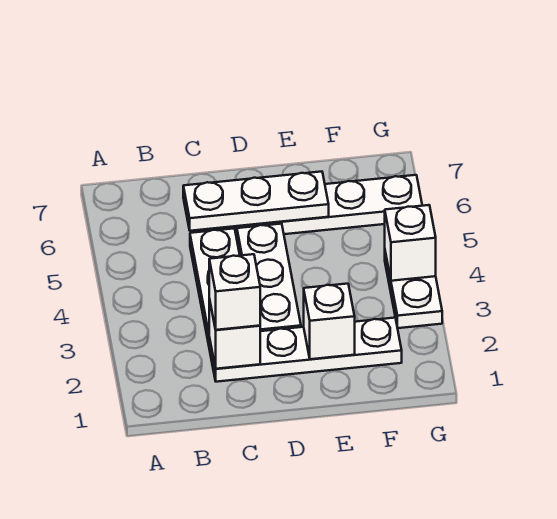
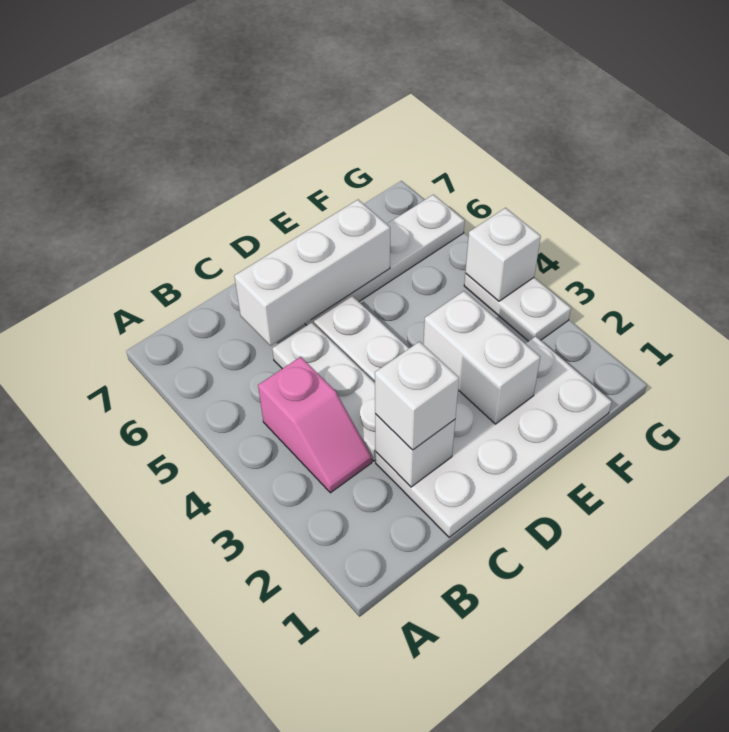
none -> pink 1x2 slope [258,357,372,493]
white 1x4 plate [209,318,402,382] -> white 2x4 plate [375,336,612,537]
white 1x3 plate [183,172,329,231] -> white 1x3 brick [234,200,390,346]
white 1x1 brick [304,284,355,359] -> white 1x2 brick [423,291,540,424]

